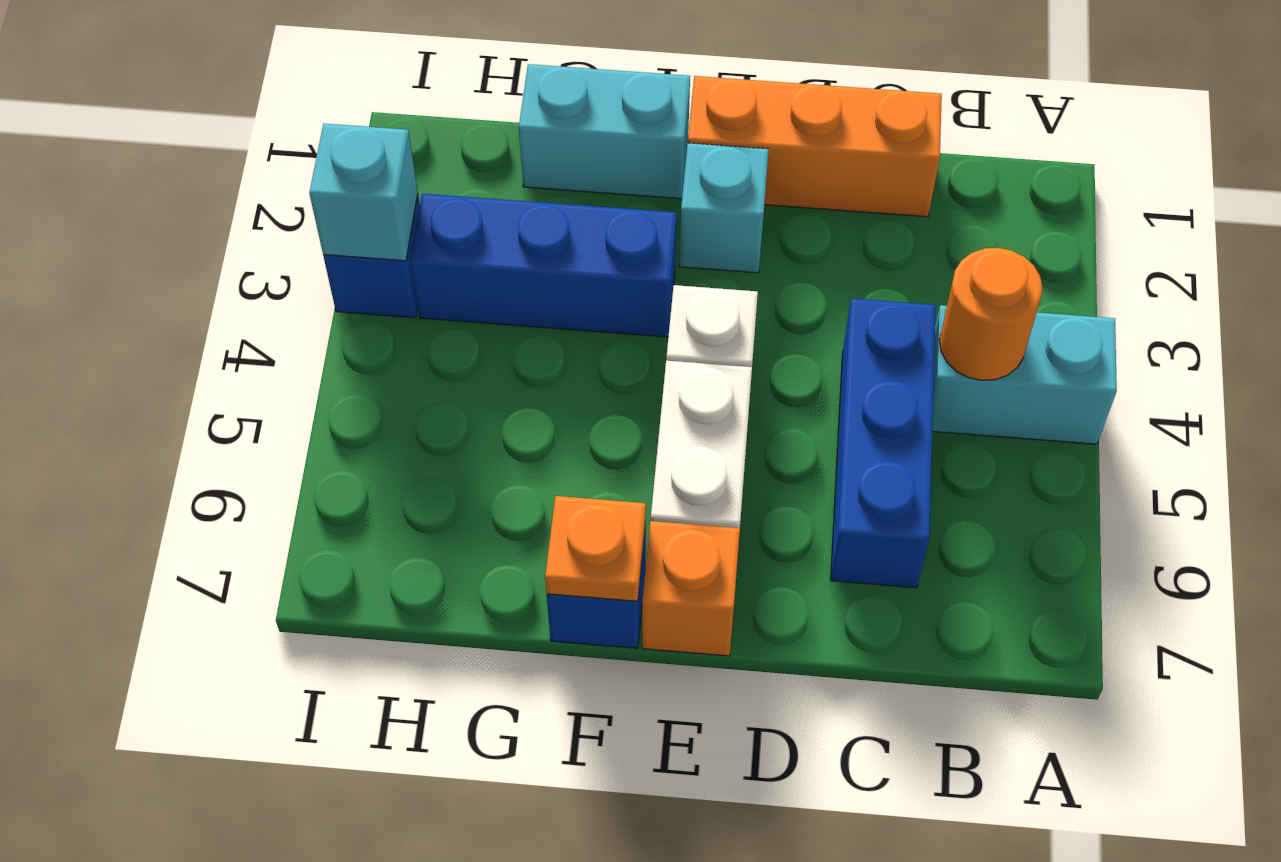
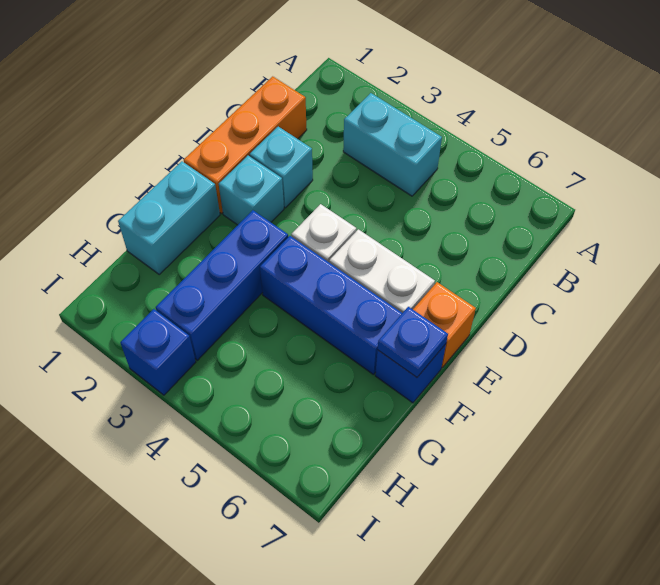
cyan 1x2 brick [932,305,1117,444] -> cyan 1x2 brick turned to [343,93,442,196]
orange 1x1 round brick [939,248,1043,380] -> none
blue 1x3 brick [831,299,936,588] -> blue 1x3 brick moved to [260,236,402,374]
orange 1x1 plate [545,496,646,601] -> blue 1x1 plate [378,307,448,377]
cyan 1x1 brick [309,123,418,261] -> cyan 1x1 brick moved to [250,127,313,208]

